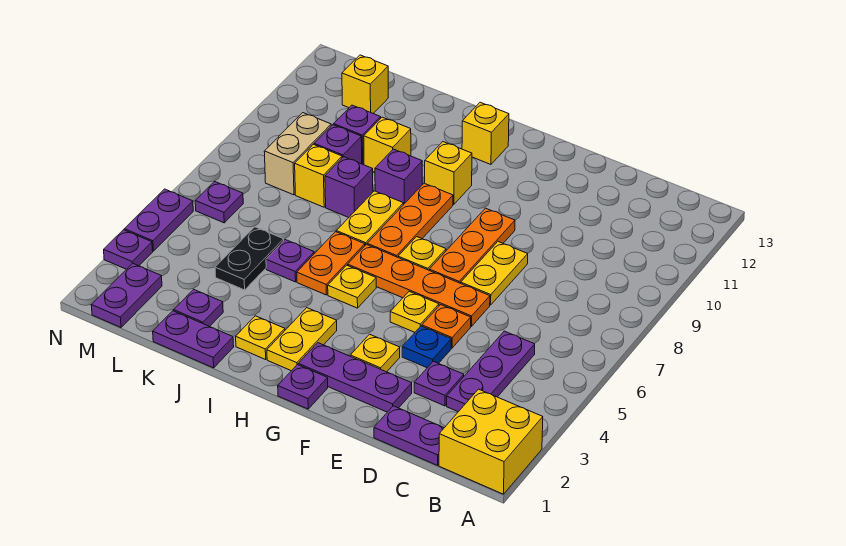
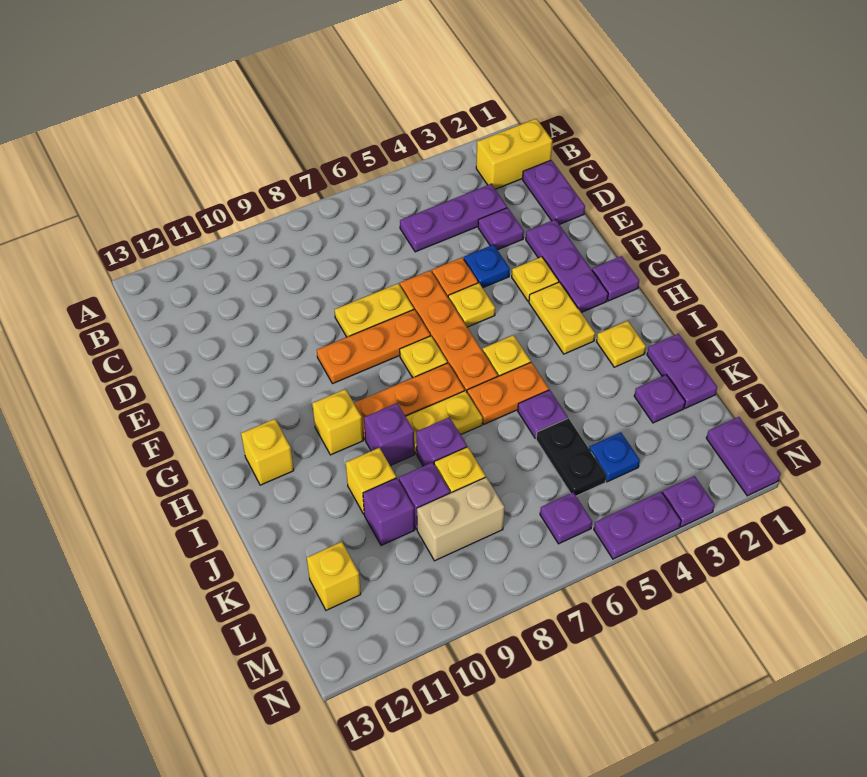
yellow 2x2 brick [439,389,543,494] -> yellow 1x2 brick [476,119,552,189]
yellow 1x2 plate [267,308,337,371] -> yellow 1x2 plate turned to [529,282,595,354]
black 1x2 plate [215,227,284,290] -> black 1x2 plate turned to [536,418,606,496]
none -> blue 1x1 plate [589,432,640,482]
purple 1x2 plate [91,263,162,327] -> purple 1x2 plate turned to [706,417,781,496]

